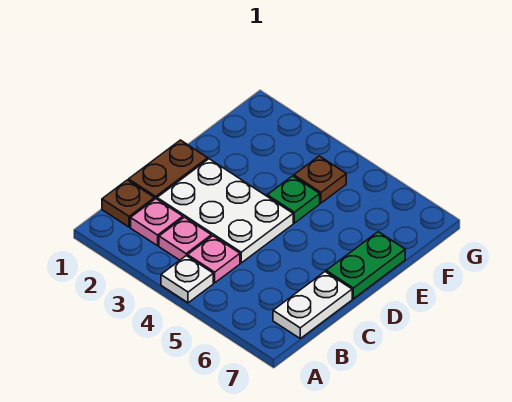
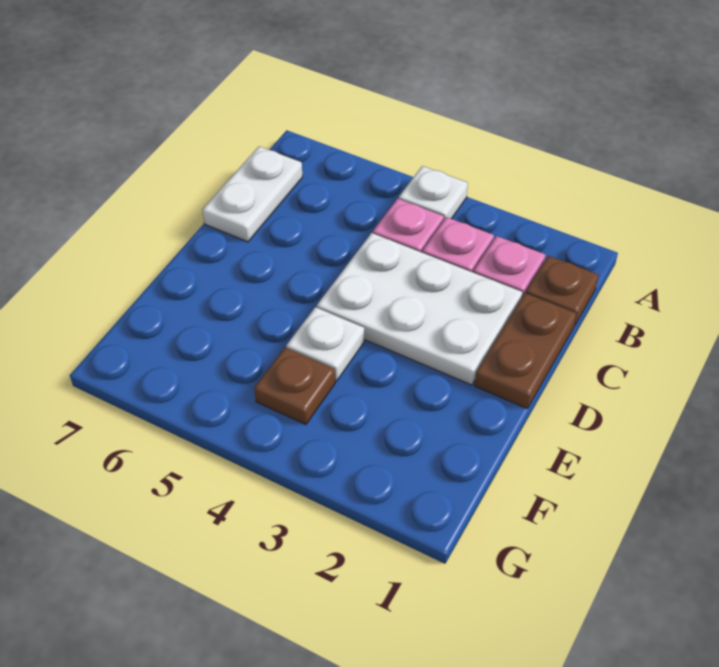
green 1x2 plate [326,232,405,299] -> none
green 1x1 plate [267,176,320,223] -> white 1x1 plate [286,307,364,381]

